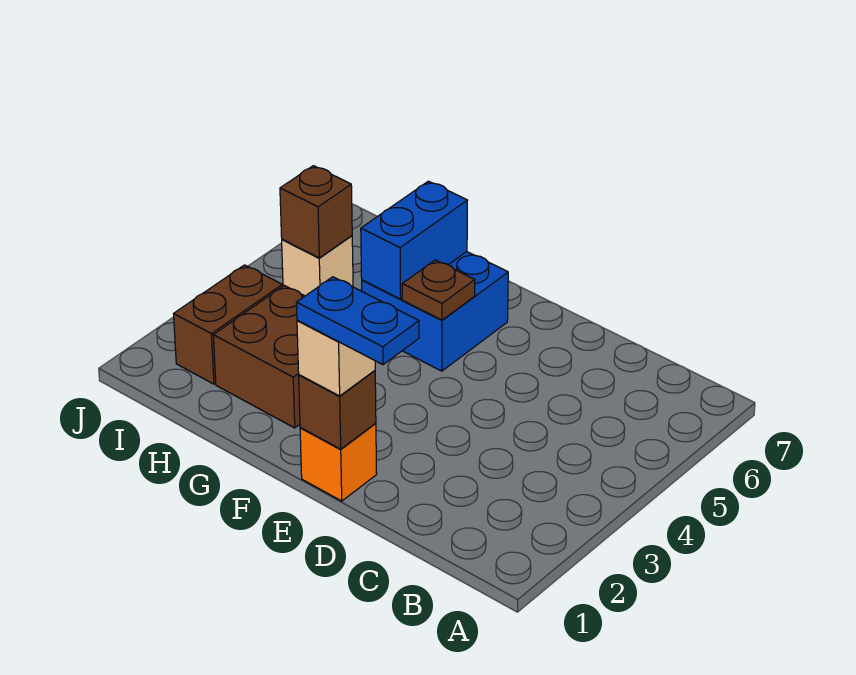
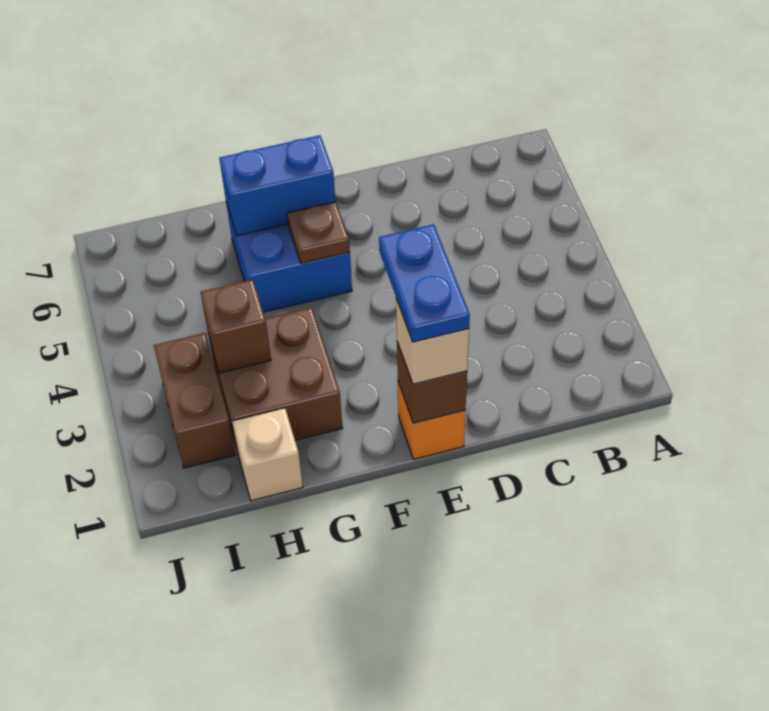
blue 1x2 plate [296,277,419,365] -> blue 1x2 plate turned to [379,224,470,342]
blue 1x2 brick [361,181,468,299] -> blue 1x2 brick turned to [219,135,335,236]
tan 1x1 brick [282,236,353,296] -> tan 1x1 brick moved to [232,408,303,501]
brown 1x1 brick [280,166,352,258] -> brown 1x1 brick moved to [200,279,271,373]

